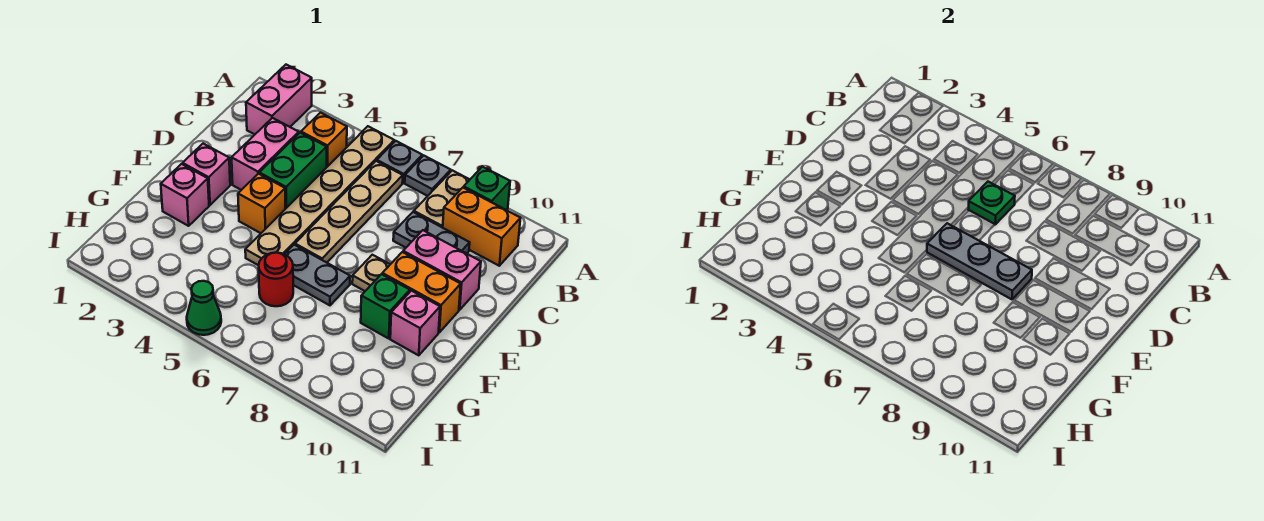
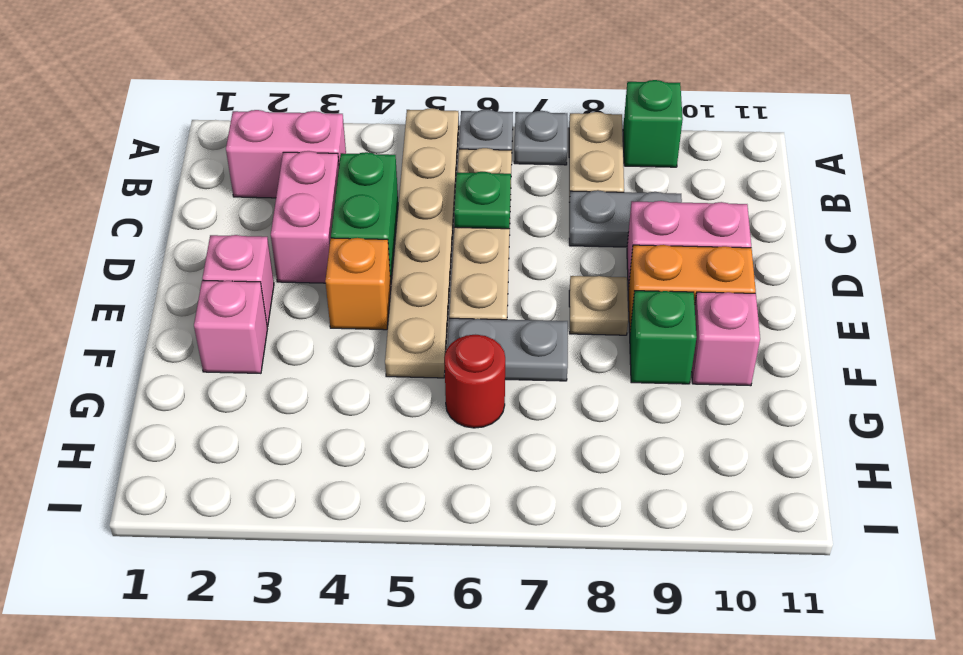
pink 1x2 brick [246,65,312,134] -> pink 1x2 brick turned to [226,110,346,198]
orange 1x1 brick [301,113,347,167] -> none
orange 1x2 brick [443,187,520,266] -> none
grey 1x3 plate [927,223,1032,299] -> none
green 1x1 cone [187,281,221,335] -> none

